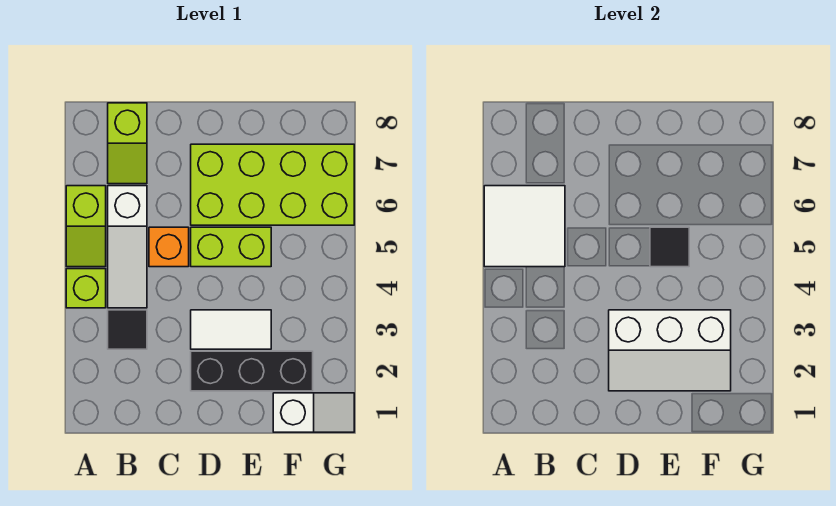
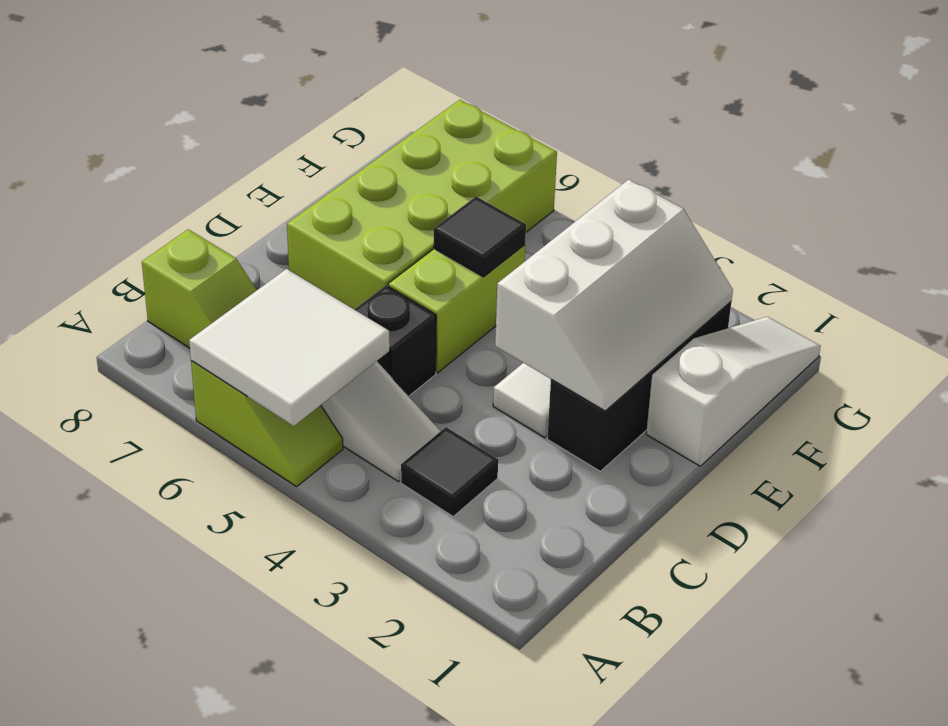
lime 1x1 brick [66,269,106,308] -> none
orange 1x1 brick [149,227,189,267] -> black 1x1 brick [354,285,436,396]
white 1x2 slope [273,393,354,432] -> white 1x3 slope [646,317,821,466]

